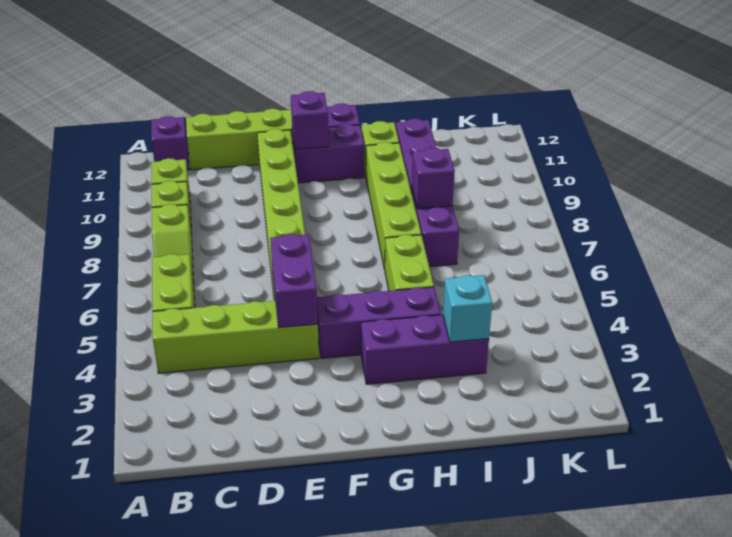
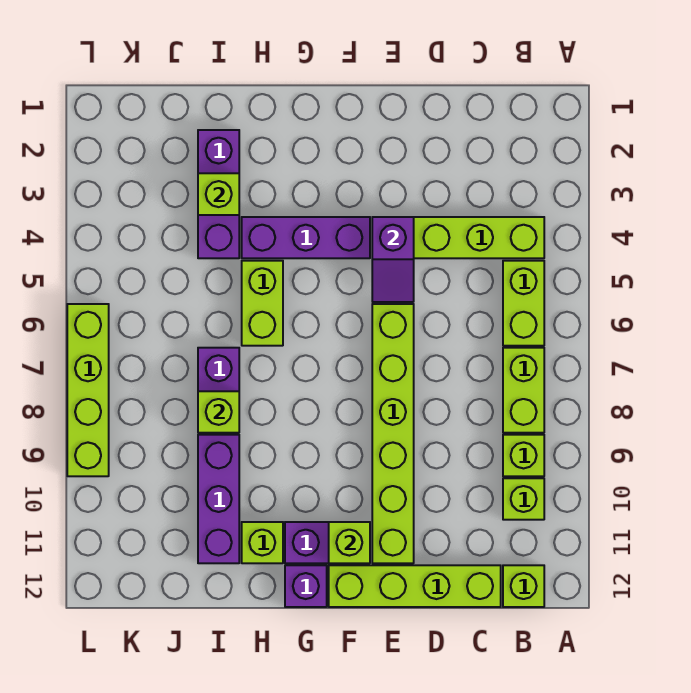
lime 1x2 slope [152,204,194,284] -> lime 1x2 brick [503,348,544,433]
purple 1x1 brick [151,116,189,170] -> lime 1x1 brick [503,565,544,607]
purple 1x2 brick [270,234,318,328] -> purple 1x2 slope [372,217,414,302]
purple 1x1 brick [291,91,329,150] -> lime 1x1 brick [329,522,370,563]
purple 1x3 brick [361,315,489,384] -> purple 1x3 brick turned to [198,130,239,258]
lime 1x4 brick [366,142,421,269] -> lime 1x4 brick moved to [67,304,109,476]
cyan 1x1 brick [443,275,492,342] -> lime 1x1 brick [198,173,239,215]
purple 1x1 brick [412,148,455,209] -> lime 1x1 brick [198,391,239,433]

